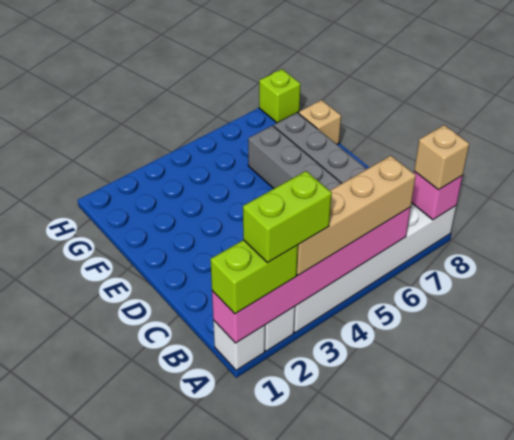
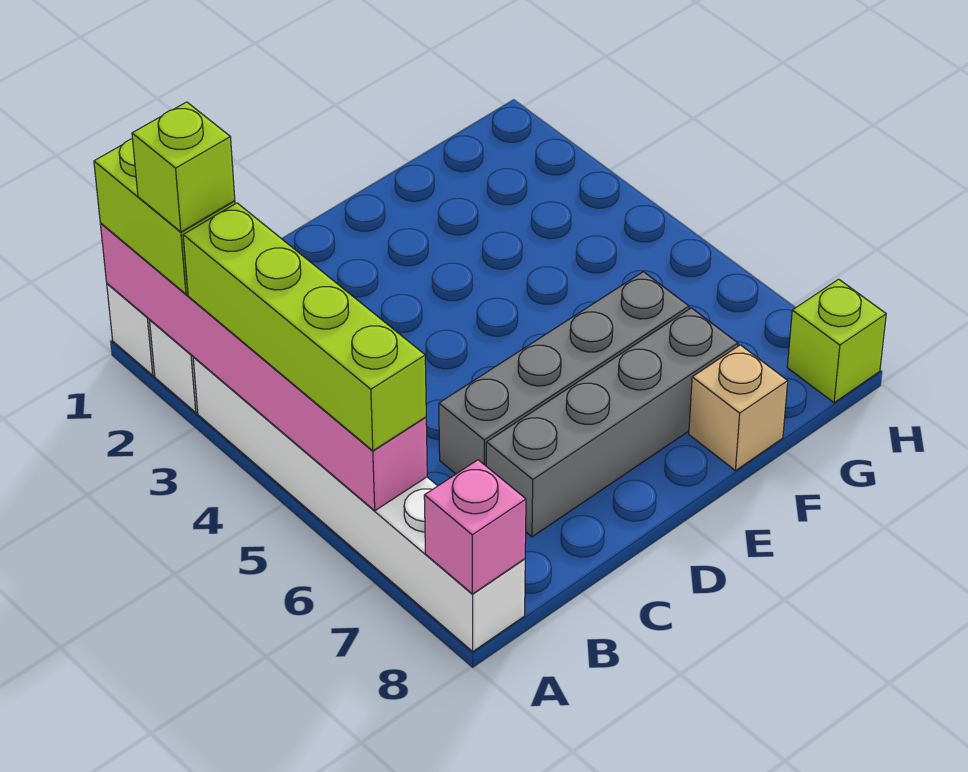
lime 1x2 brick [243,171,332,263] -> lime 1x1 brick [132,102,235,232]
tan 1x4 brick [297,156,416,275] -> lime 1x4 brick [183,203,426,451]
tan 1x1 brick [414,125,469,190] -> none

